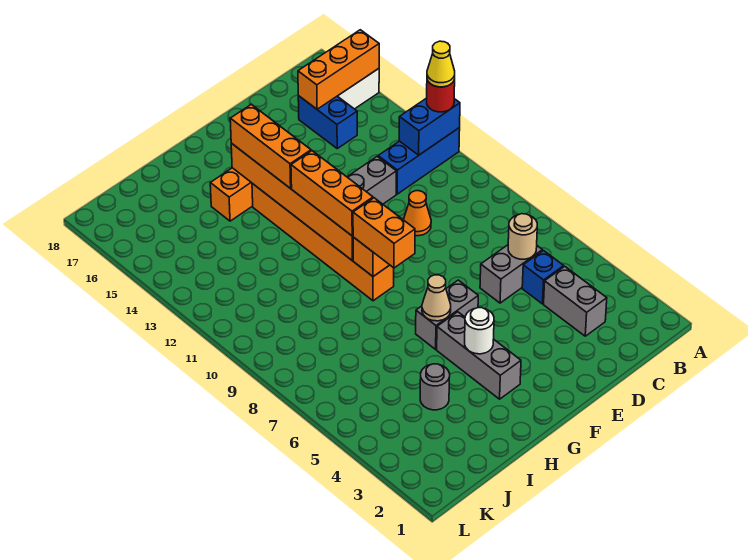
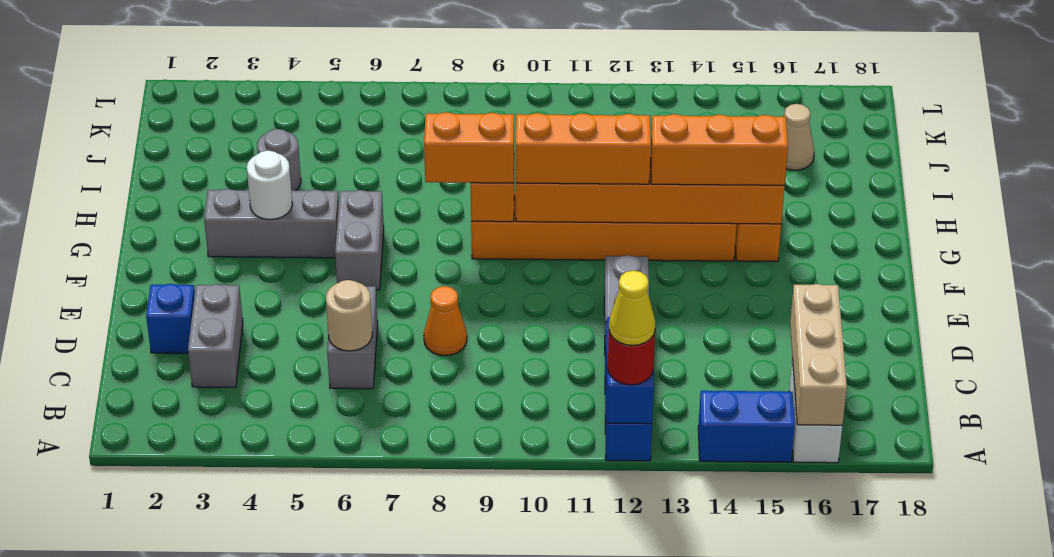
orange 1x3 brick [298,30,379,109] -> tan 1x3 brick [790,284,847,425]
grey 1x2 brick [544,267,607,336] -> grey 1x2 brick turned to [188,284,243,387]
blue 1x1 brick [522,251,564,304] -> blue 1x1 brick moved to [146,284,195,353]
blue 1x2 brick [298,96,357,148] -> blue 1x2 brick moved to [698,390,795,462]
orange 1x1 cone [404,191,431,236] -> orange 1x1 cone moved to [424,286,467,356]
tan 1x1 cone [422,275,451,321] -> tan 1x1 cone moved to [784,104,814,170]

